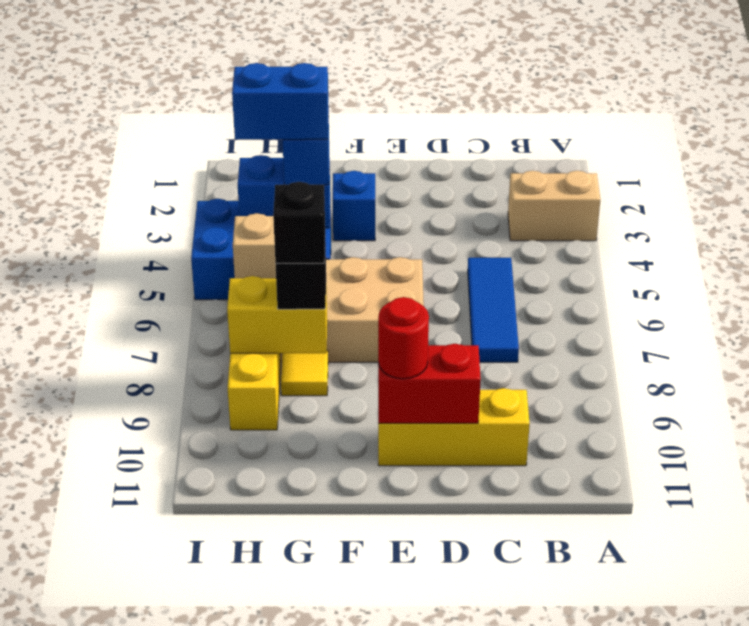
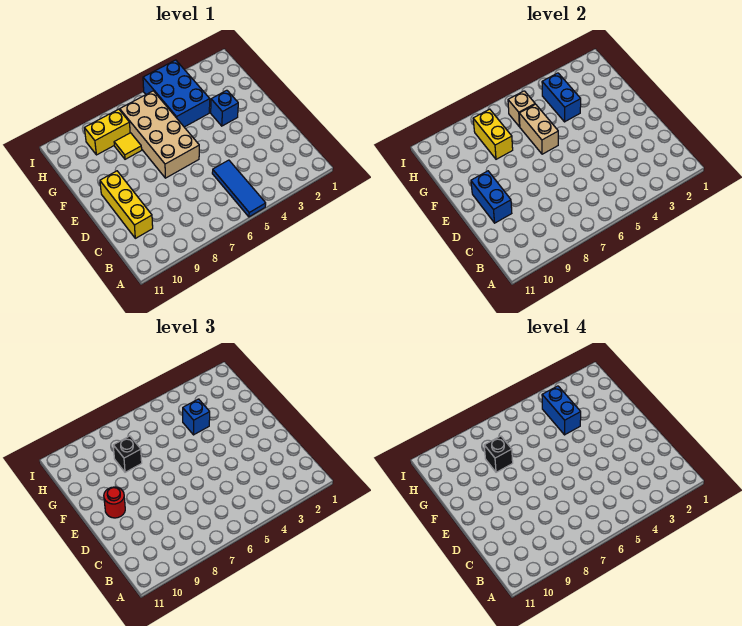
tan 1x2 brick [508,171,600,241] -> tan 1x2 brick moved to [519,104,558,154]
blue 1x3 tile [468,258,519,362] -> blue 1x3 tile turned to [212,160,266,217]
red 1x2 brick [378,344,481,423] -> blue 1x2 brick [471,171,512,223]

